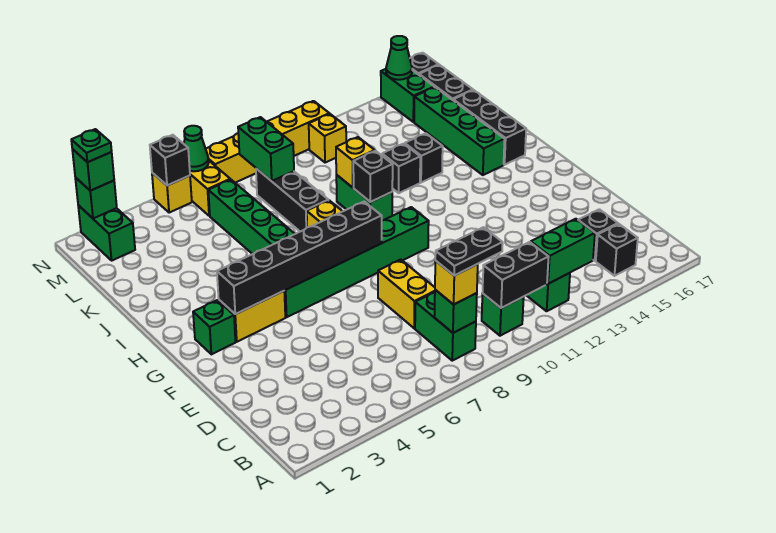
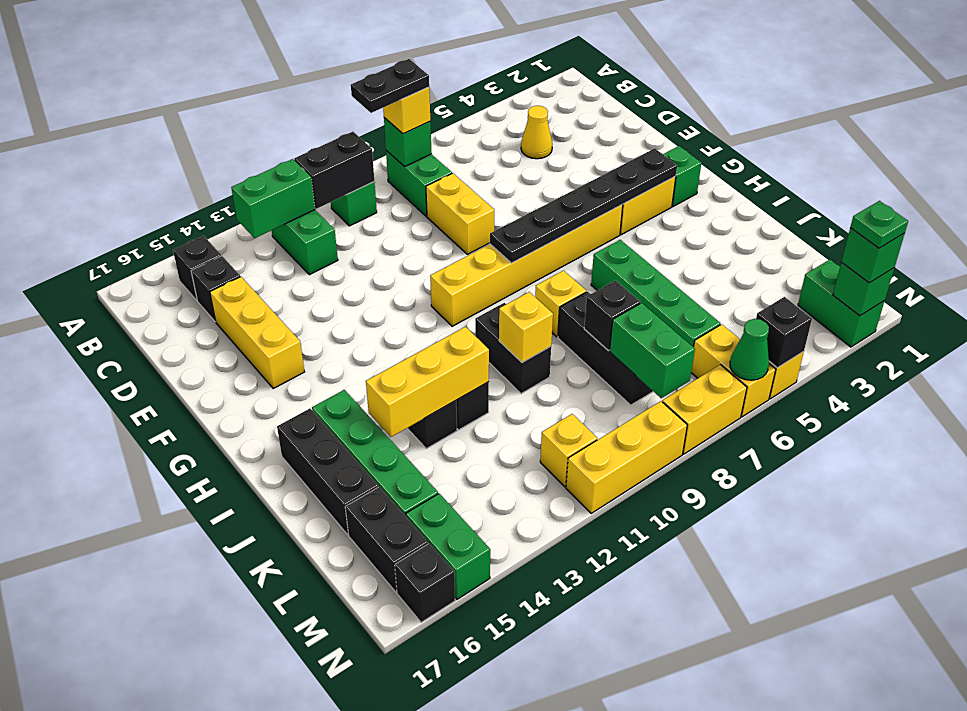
none -> yellow 1x1 cone [521,106,552,159]
none -> yellow 1x3 brick [210,277,304,388]
black 1x6 brick [217,202,382,314] -> black 1x6 plate [490,148,677,263]
green 1x6 brick [284,207,429,317] -> yellow 1x6 brick [430,205,623,326]
green 1x2 brick [336,175,392,220] -> black 1x2 brick [475,303,551,394]
black 1x1 brick [353,151,393,202] -> black 1x1 brick moved to [584,281,640,350]
none -> yellow 1x3 brick [366,327,489,437]
green 1x1 cone [386,36,412,80] -> none

